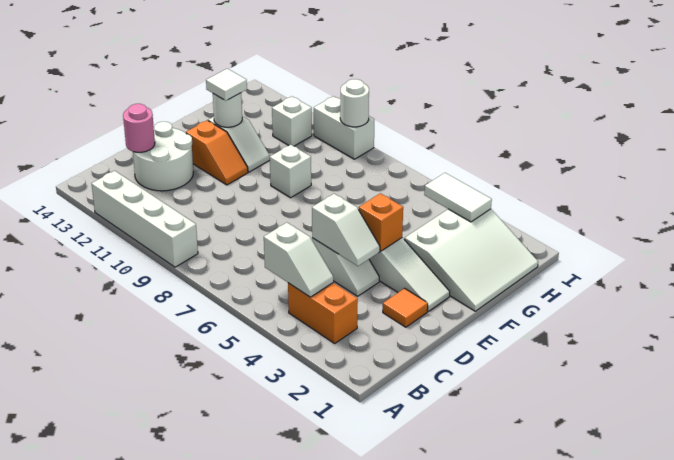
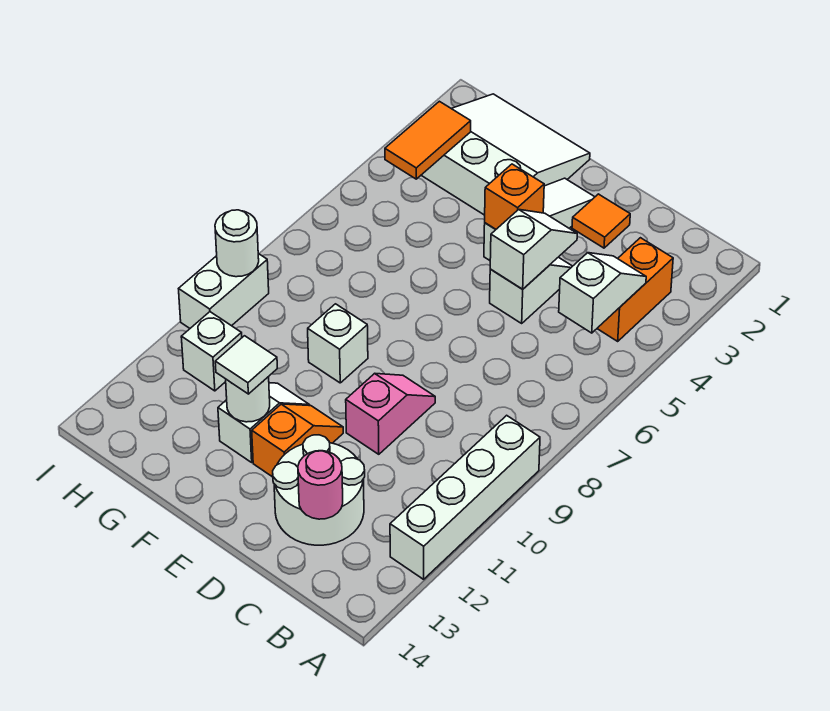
none -> pink 1x2 slope [346,373,435,454]
white 1x2 tile [424,173,492,222] -> orange 1x2 tile [385,101,471,179]

